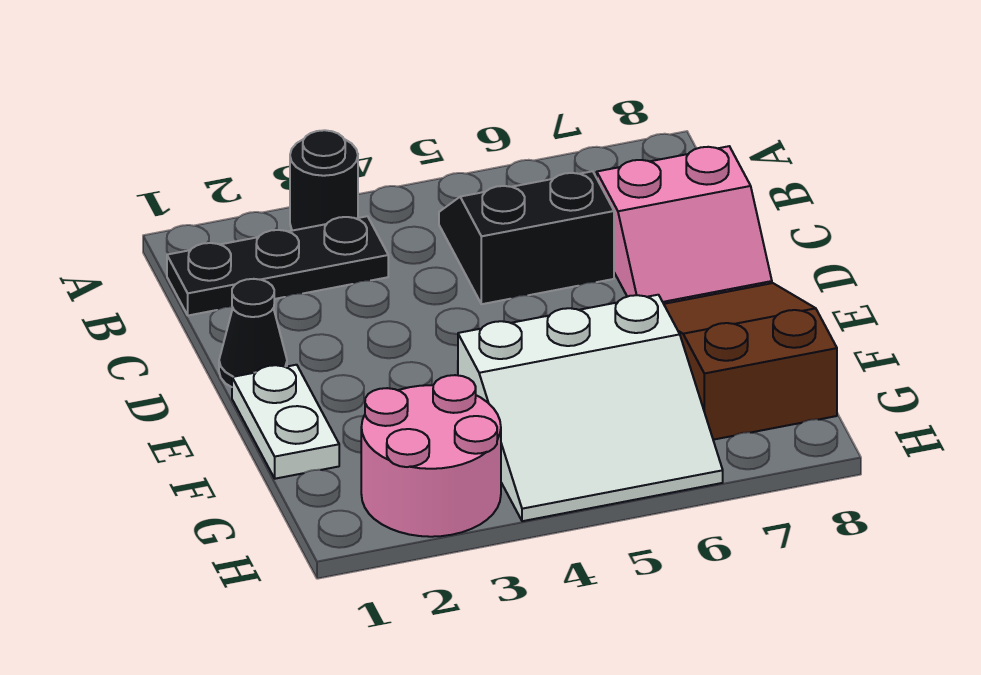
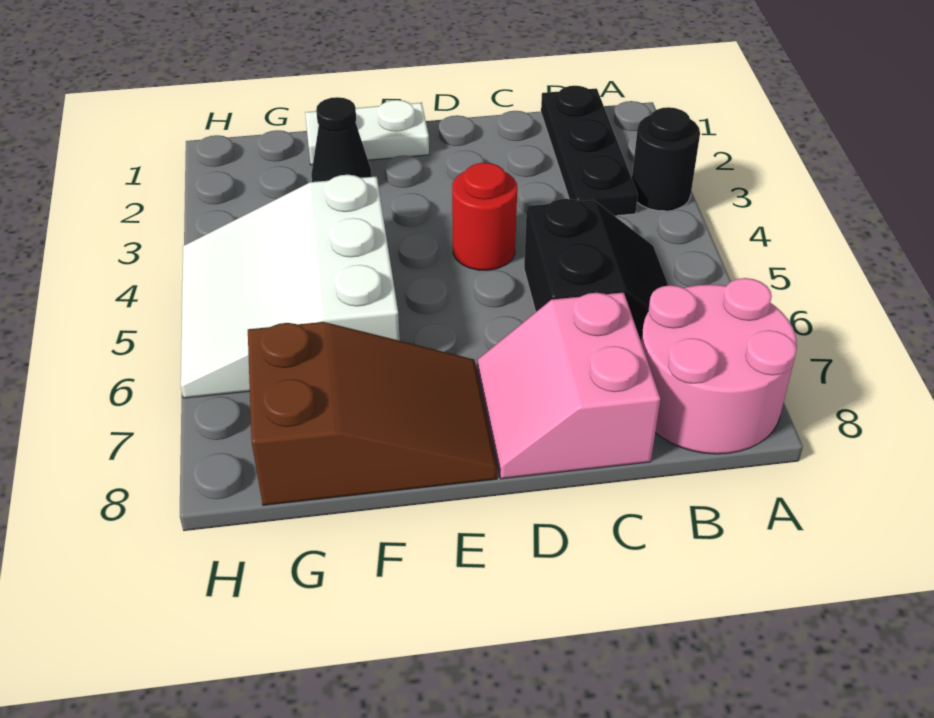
black 1x1 cone [219,279,287,387] -> black 1x1 cone moved to [311,97,371,182]
none -> red 1x1 round brick [452,163,517,270]
pink 2x2 round brick [361,375,501,537] -> pink 2x2 round brick moved to [641,278,797,454]

